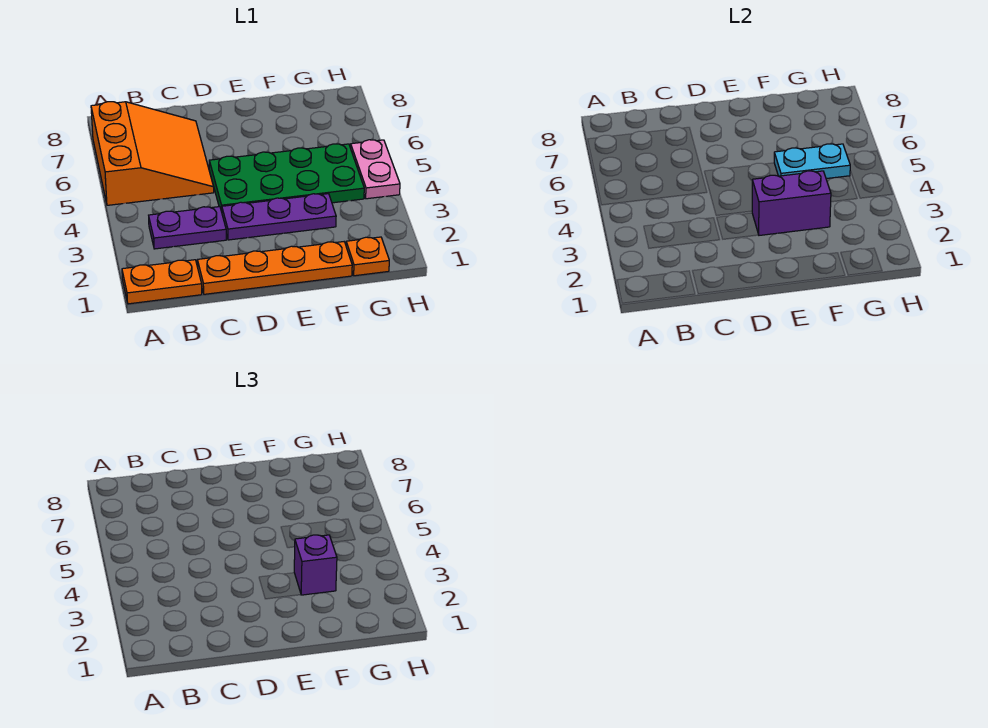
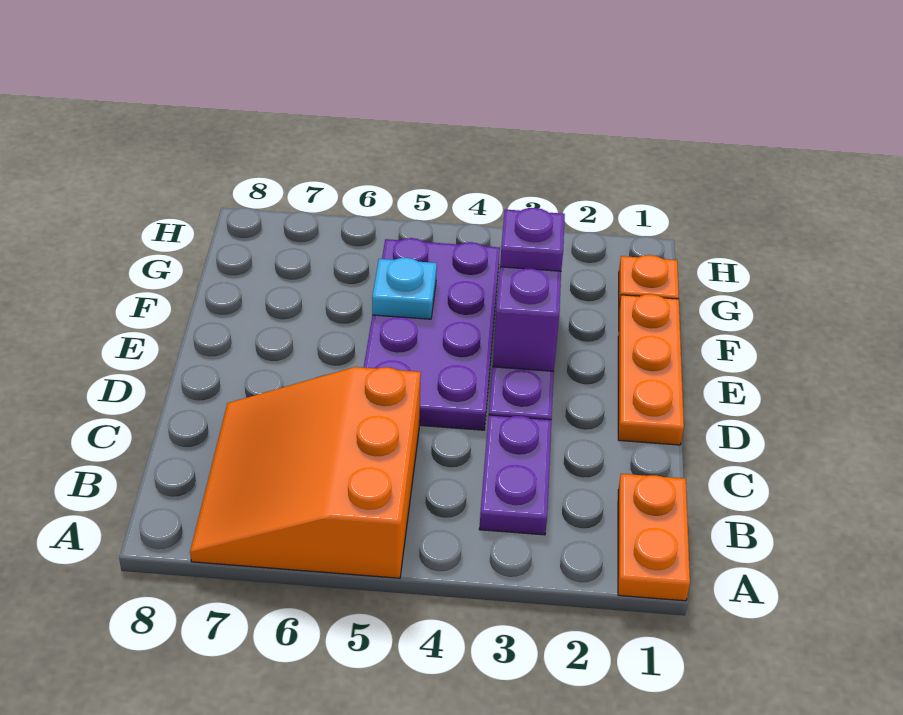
orange 3x3 slope [91,102,214,205] -> orange 3x3 slope turned to [190,367,421,578]
orange 1x4 plate [197,242,352,294] -> orange 1x3 plate [618,294,684,445]
green 2x4 plate [209,144,364,212] -> purple 2x4 plate [364,238,500,430]
purple 1x1 brick [294,535,337,595] -> purple 1x1 plate [500,208,565,271]
cyan 1x2 plate [774,144,850,179] -> cyan 1x1 plate [372,258,437,319]
pink 1x2 plate [351,140,400,199] -> none

